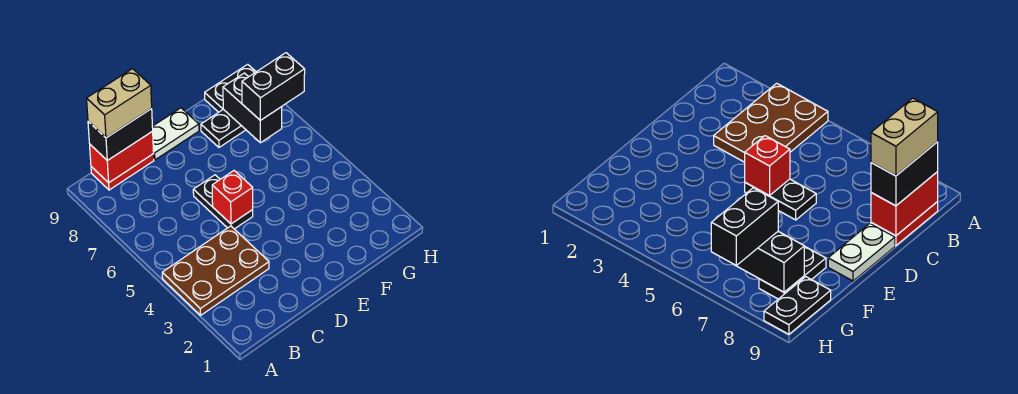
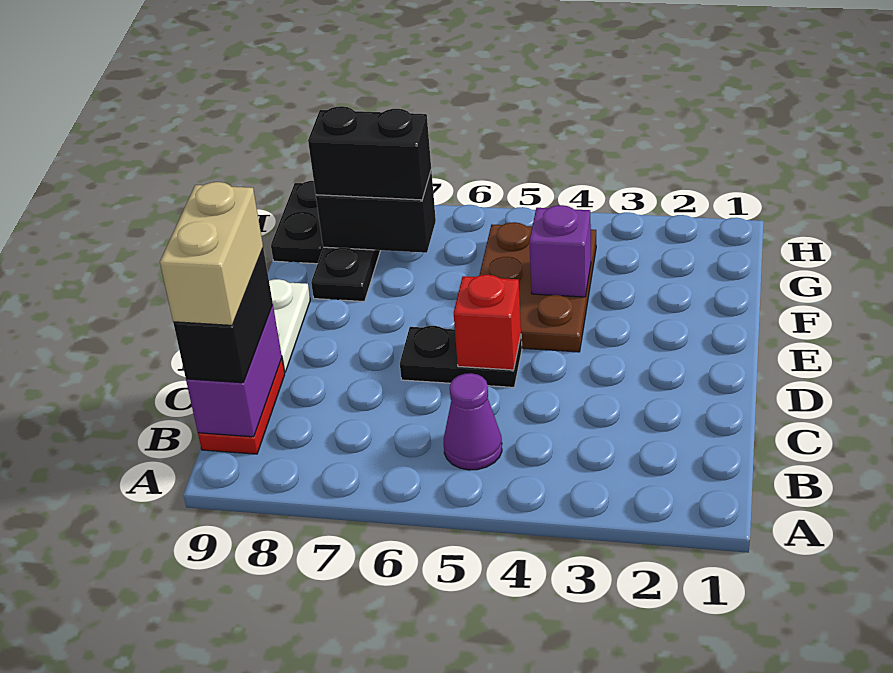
brown 2x3 plate [162,226,269,315] -> brown 2x3 plate moved to [479,222,596,352]
none -> purple 1x1 cone [444,373,502,470]
red 1x2 brick [90,131,154,183] -> purple 1x2 brick [186,305,282,437]
none -> purple 1x1 brick [529,205,591,297]
black 1x2 brick [242,53,305,120] -> black 1x2 brick turned to [308,106,431,200]

